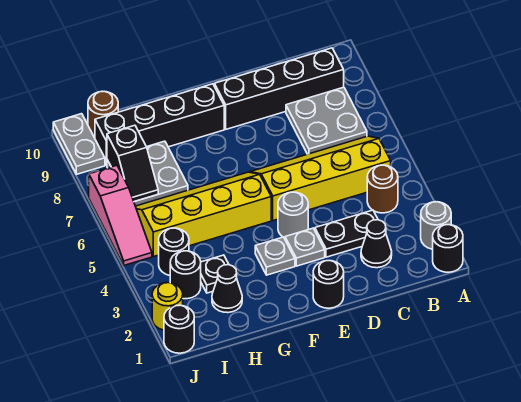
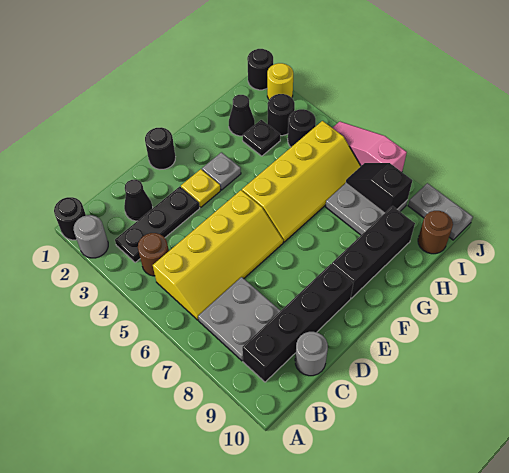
black 1x2 plate [315,210,378,257] -> black 1x3 plate [115,187,200,263]
grey 1x1 plate [285,228,325,266] -> yellow 1x1 plate [181,169,220,207]
grey 1x1 round brick [278,192,308,238] -> grey 1x1 round brick moved to [295,332,328,376]
black 1x4 brick [95,84,224,165] -> black 1x3 brick [332,206,415,298]

